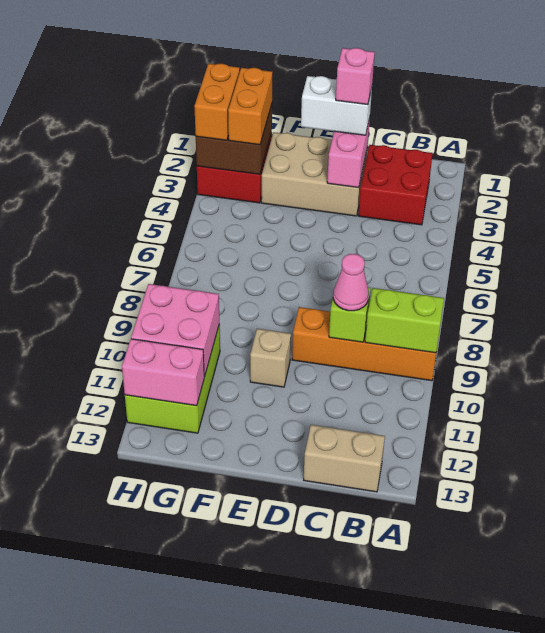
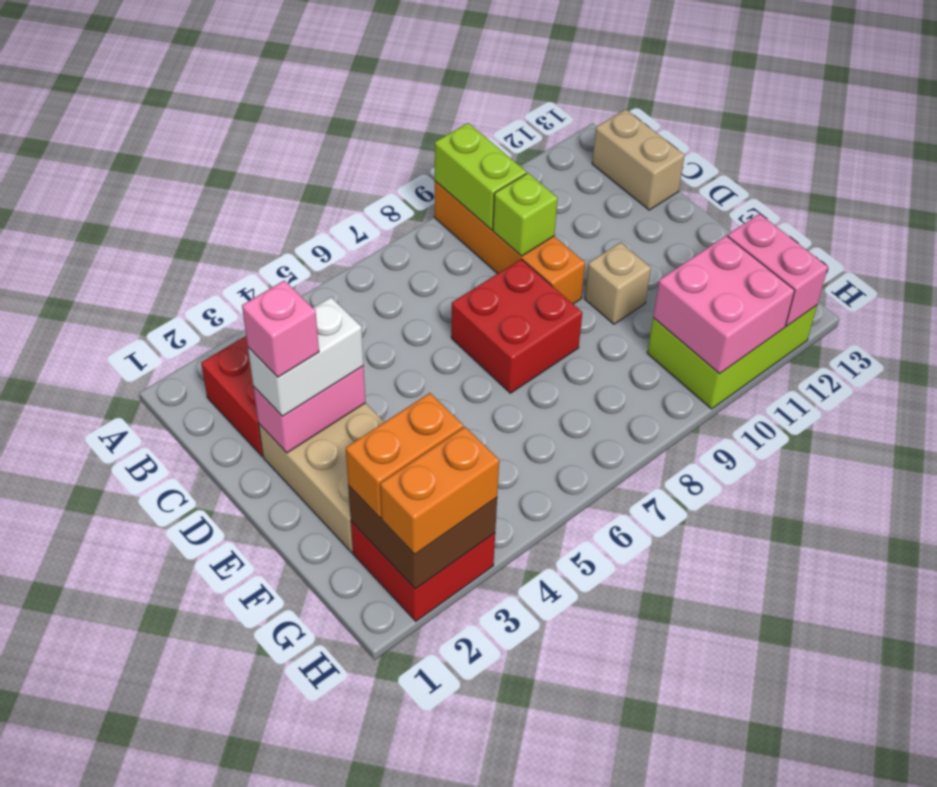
pink 1x1 cone [333,254,369,311] -> none
white 1x2 brick [301,76,372,135] -> white 1x2 brick turned to [248,297,364,416]
none -> red 2x2 brick [451,259,582,393]

